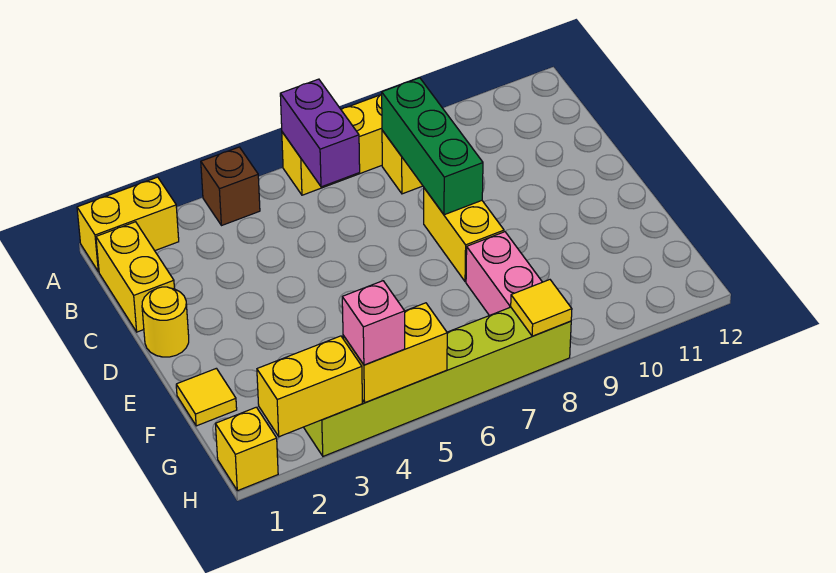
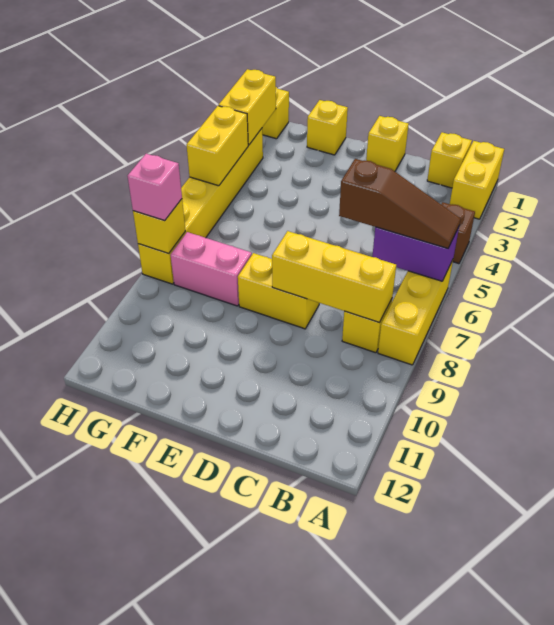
none -> brown 1x3 slope [339,159,461,248]
yellow 1x2 brick [96,222,174,332] -> yellow 1x1 brick [427,132,472,188]
green 1x3 brick [382,78,483,215] -> yellow 1x3 brick [272,231,396,323]
yellow 1x1 round brick [142,287,189,357] -> yellow 1x1 brick [366,116,409,171]
yellow 1x1 tile [176,368,237,426] -> yellow 1x1 brick [307,100,348,155]
lime 1x6 brick [304,307,571,456] -> yellow 1x6 brick [138,129,263,284]
pink 1x1 brick [342,281,405,365] -> pink 1x1 brick moved to [128,154,182,221]
yellow 1x1 tile [511,280,572,336] -> yellow 1x1 brick [133,199,185,253]

